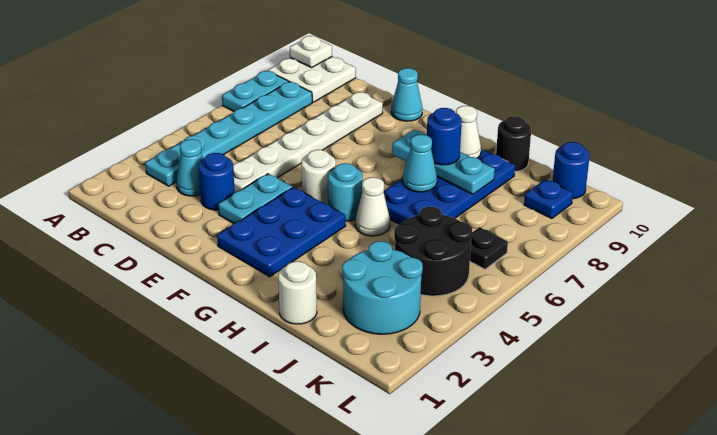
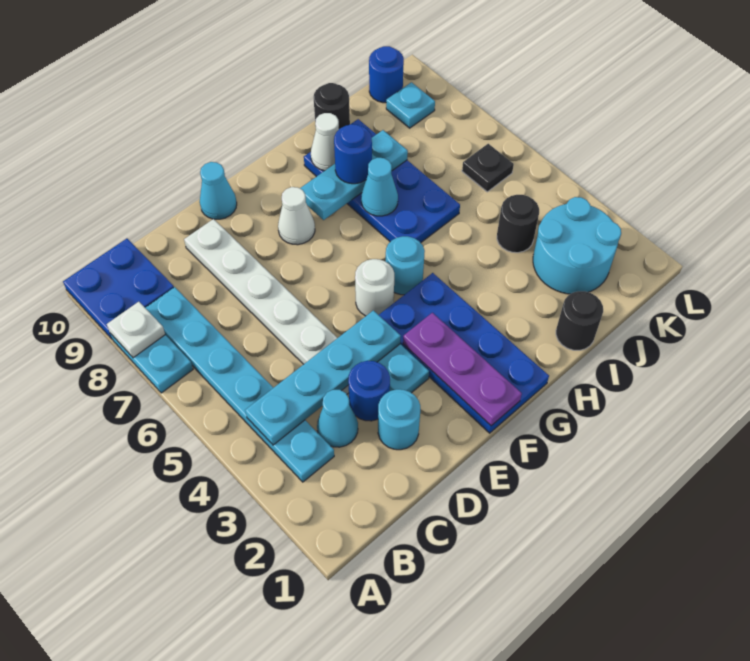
white 2x2 plate [268,57,356,102] -> blue 2x2 plate [63,239,174,339]
white 1x1 plate [290,36,332,68] -> white 1x1 plate moved to [107,302,165,358]
none -> cyan 1x4 plate [245,310,401,445]
none -> cyan 1x1 round brick [378,389,420,450]
none -> purple 1x3 plate [403,313,522,426]
blue 2x3 plate [217,187,346,277] -> blue 2x4 plate [379,273,549,433]
white 1x1 cone [355,177,390,236] -> white 1x1 cone moved to [278,187,315,245]
white 1x1 round brick [278,261,317,324] -> black 1x1 round brick [556,291,603,350]
black 2x2 round brick [394,207,472,296] -> black 1x1 round brick [497,195,539,253]
blue 1x1 plate [524,179,573,219] -> cyan 1x1 plate [386,82,435,128]

